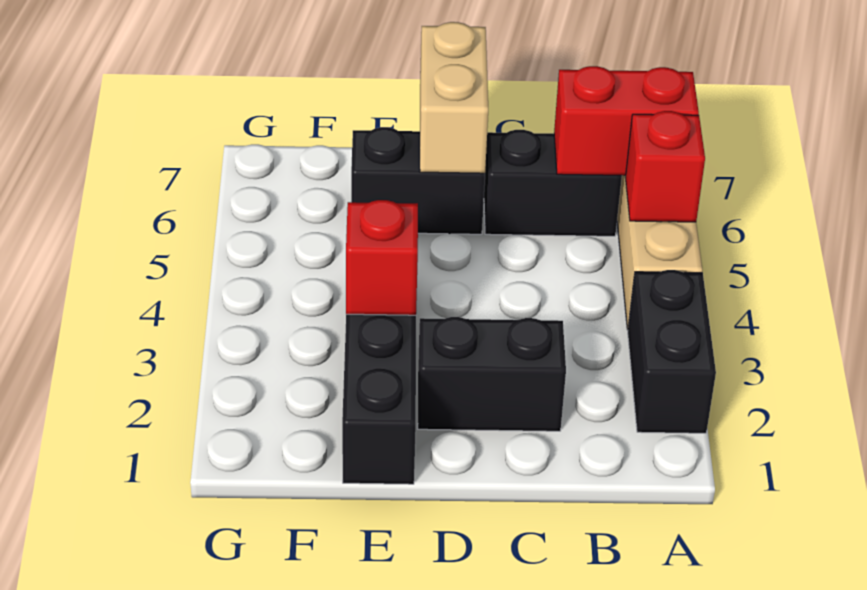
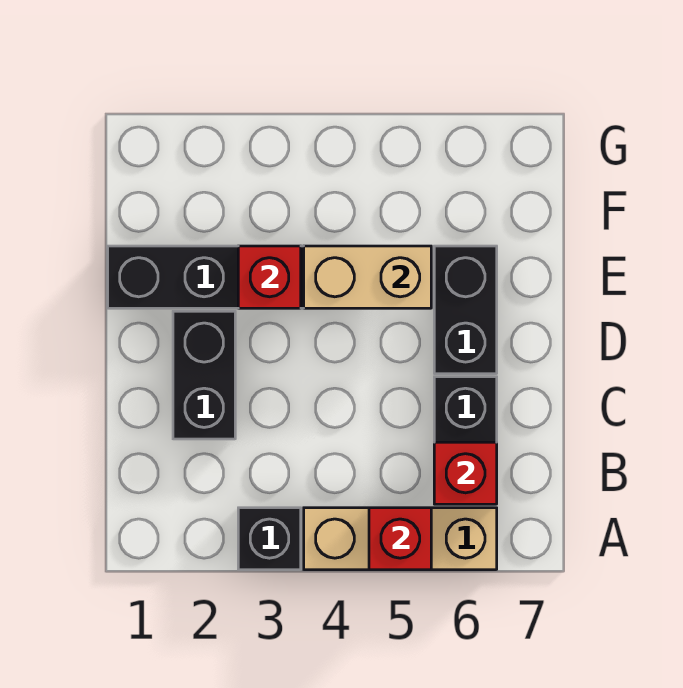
black 1x2 brick [628,270,716,433] -> black 1x1 brick [238,508,301,570]
red 1x2 brick [554,66,699,176] -> red 1x1 brick [434,442,497,504]
tan 1x2 brick [420,22,488,173] -> tan 1x2 brick moved to [304,246,431,308]

